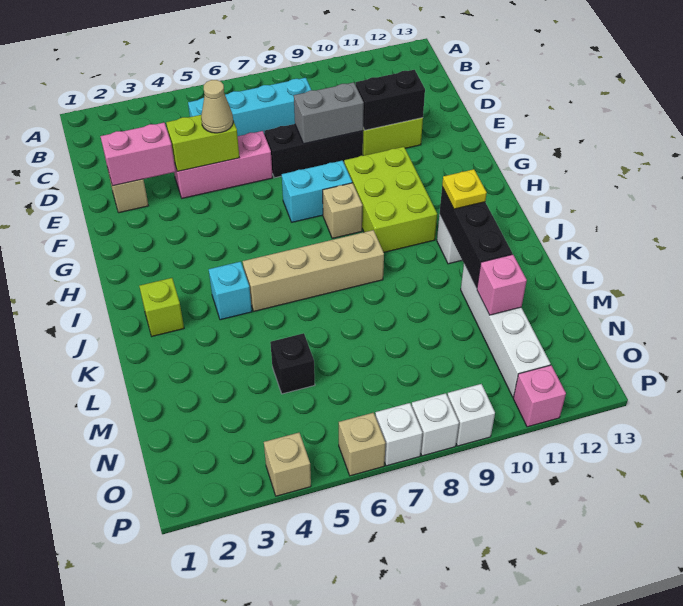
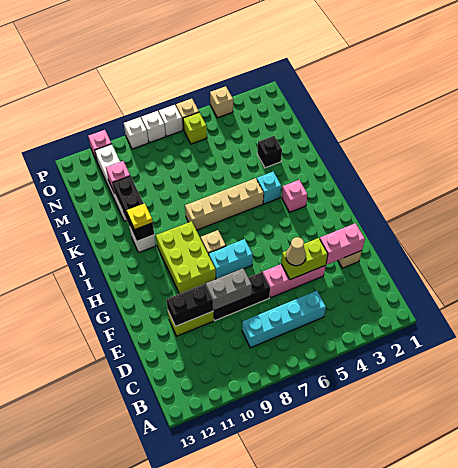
none -> pink 1x1 brick [282,180,308,212]
lime 1x1 brick [139,278,184,336] -> lime 1x1 brick moved to [183,112,207,144]
black 1x1 brick [270,333,315,394] -> black 1x1 brick moved to [257,136,282,168]

